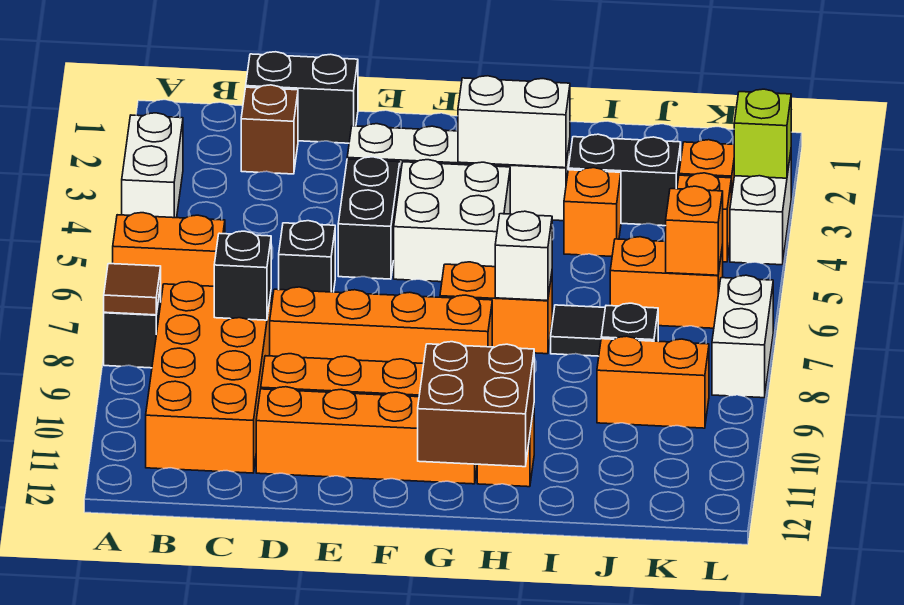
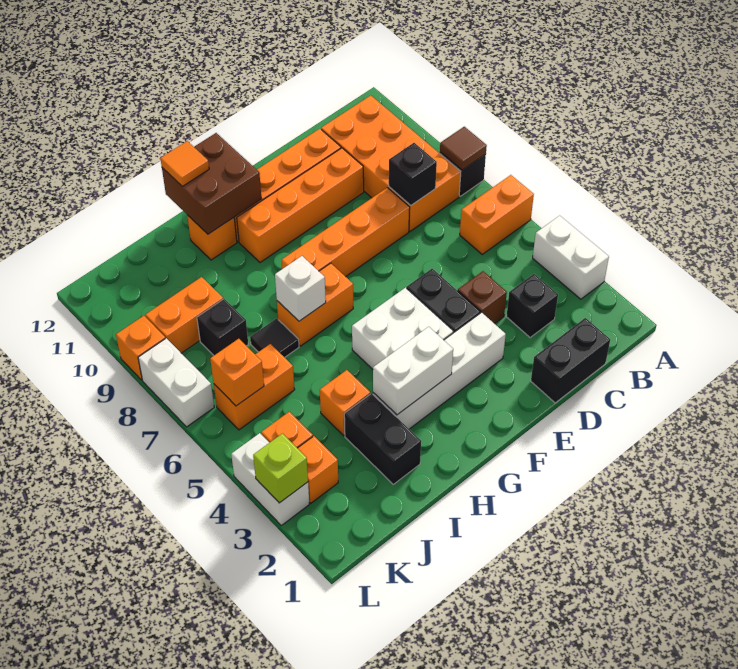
brown 1x1 brick [241,85,298,174] -> brown 1x1 brick moved to [458,271,507,324]
black 1x1 brick [279,221,335,292] -> black 1x1 brick moved to [506,274,558,338]
none -> orange 1x1 tile [160,141,209,186]
black 1x2 brick [568,134,681,226] -> black 1x2 brick turned to [344,394,421,484]
none -> orange 1x1 brick [116,316,165,380]

